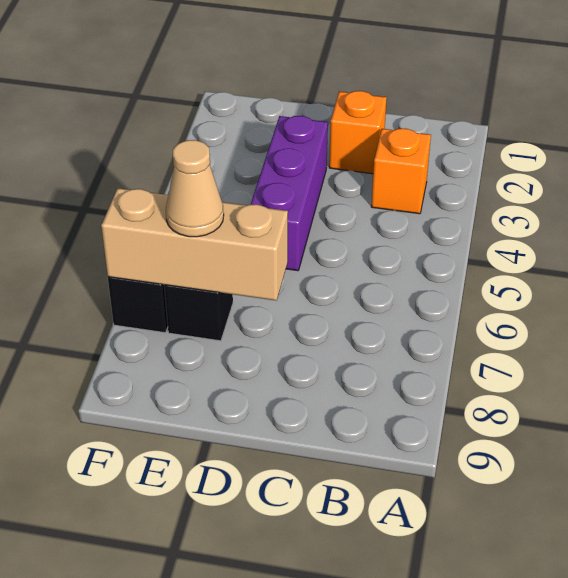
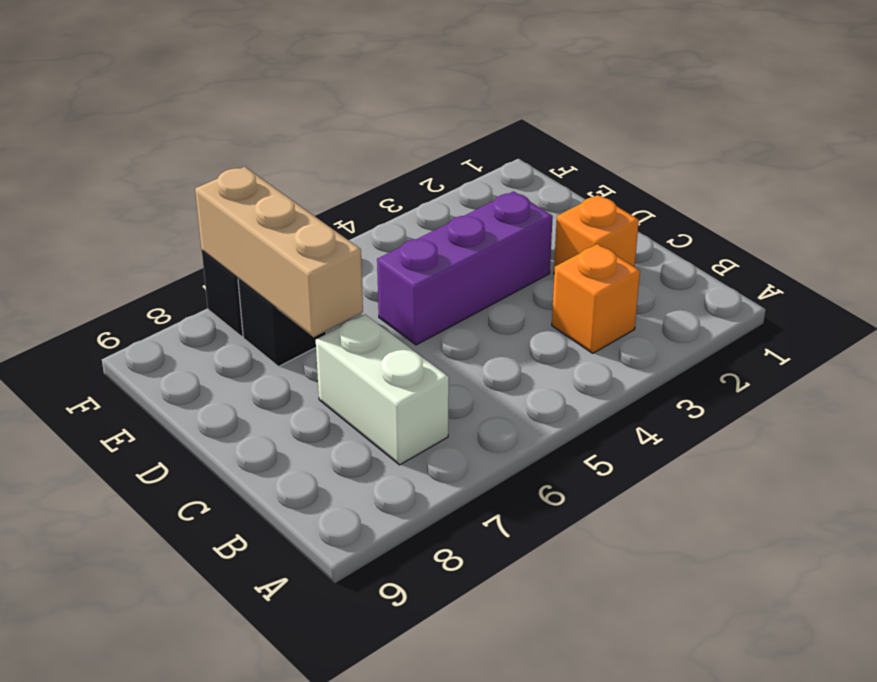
none -> white 1x2 brick [316,315,449,465]
tan 1x1 cone [166,140,224,237] -> none

